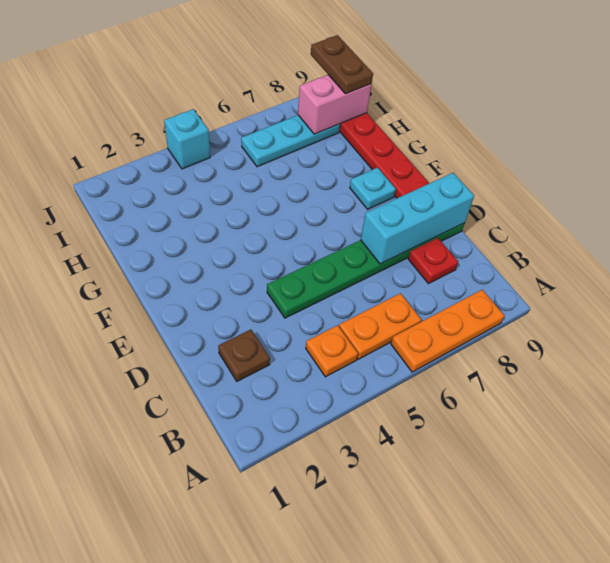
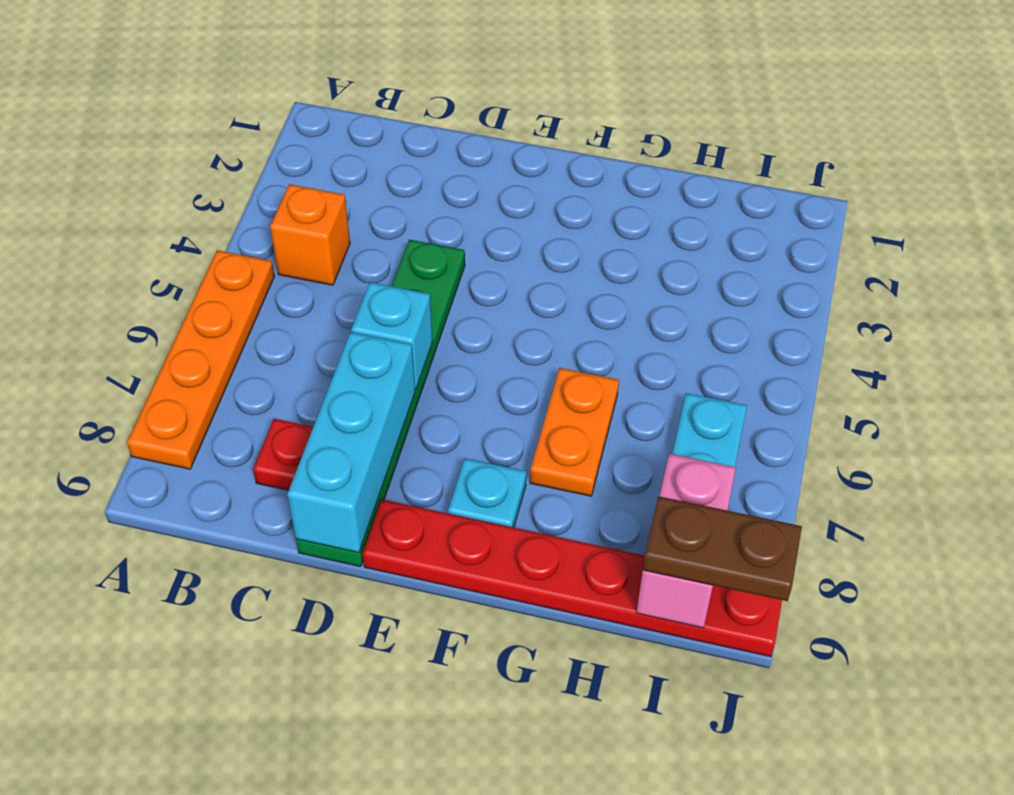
orange 1x3 plate [391,290,505,372] -> orange 1x4 plate [127,250,275,469]
orange 1x1 plate [306,325,358,377] -> orange 1x1 brick [270,184,350,285]
orange 1x2 plate [339,293,422,359] -> orange 1x2 plate moved to [530,368,619,496]
brown 1x1 plate [218,330,270,381] -> none
cyan 1x1 brick [164,109,210,169] -> cyan 1x1 brick moved to [351,282,432,389]

